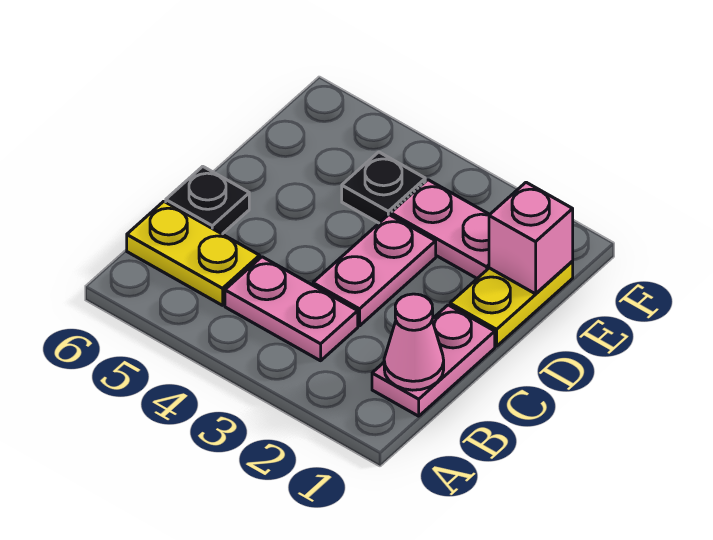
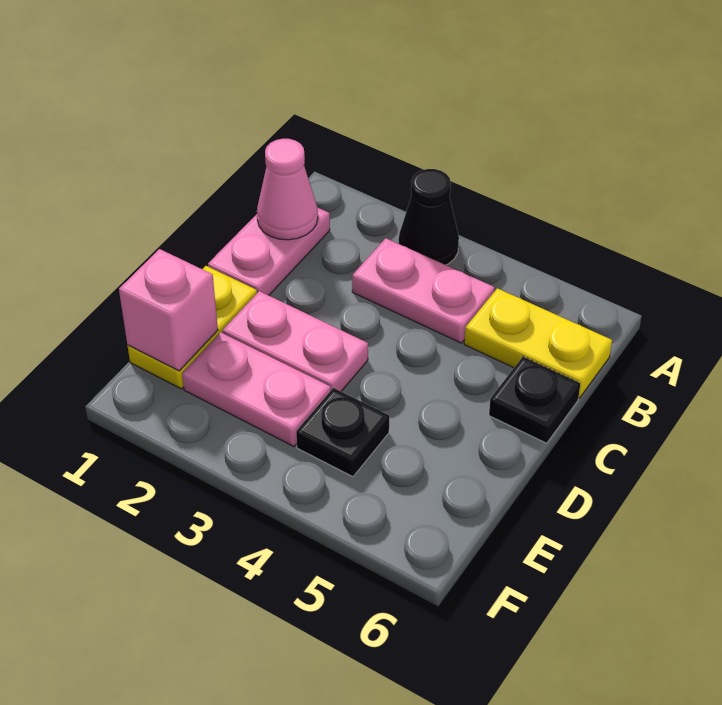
none -> black 1x1 cone [399,169,459,265]
pink 1x2 plate [313,215,436,326] -> pink 1x2 plate turned to [222,291,368,391]

